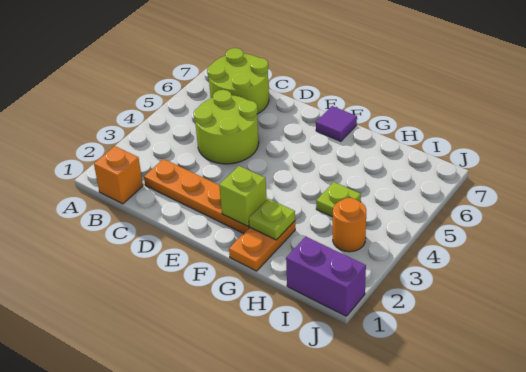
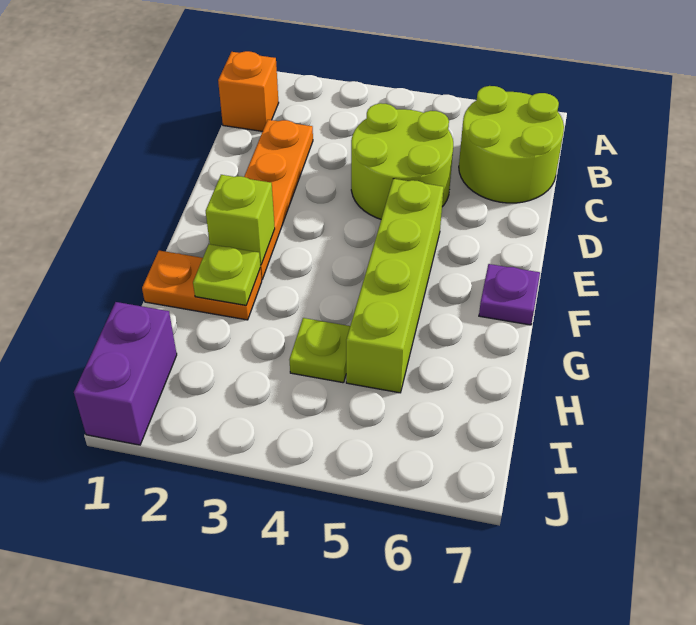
none -> lime 1x4 brick [346,179,444,393]
purple 1x1 tile [316,106,357,141] -> purple 1x1 plate [479,264,540,325]
orange 1x1 round brick [333,198,366,252] -> none

